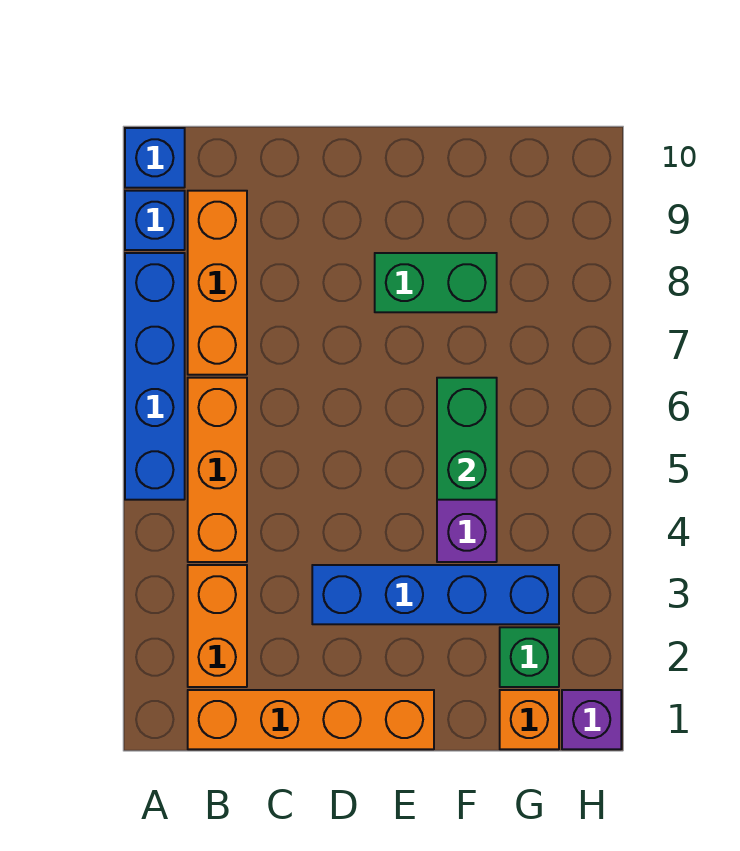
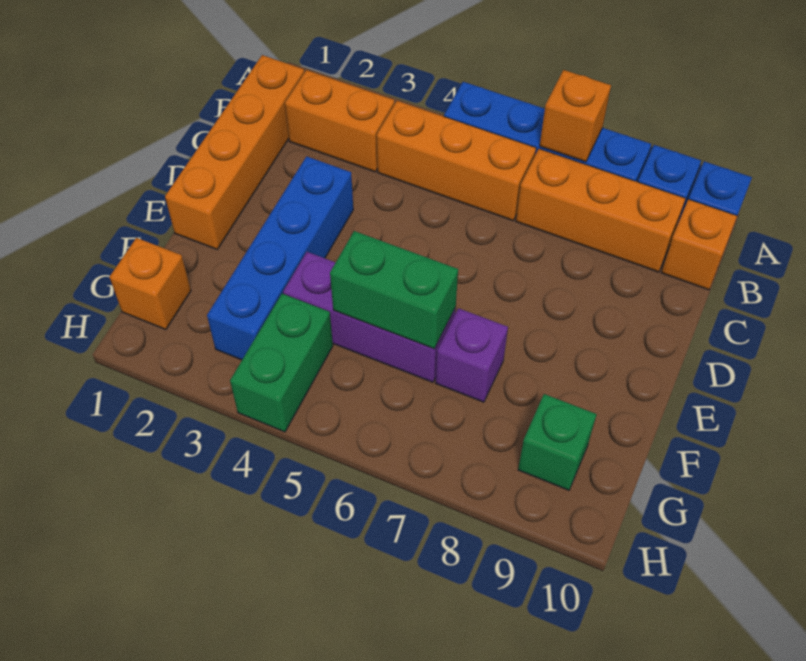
none -> orange 1x1 brick [540,70,611,162]
none -> orange 1x1 brick [661,199,737,290]
green 1x2 brick [375,253,497,312] -> green 1x2 brick moved to [230,294,333,432]
green 1x1 brick [500,627,559,687] -> green 1x1 brick moved to [518,394,597,490]
purple 1x1 brick [562,690,621,749] -> purple 1x1 brick moved to [436,308,508,402]

